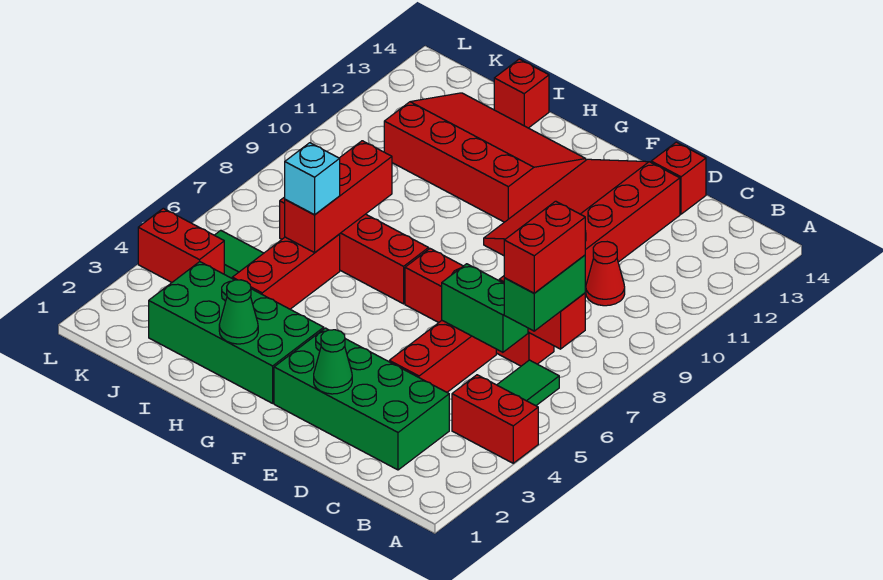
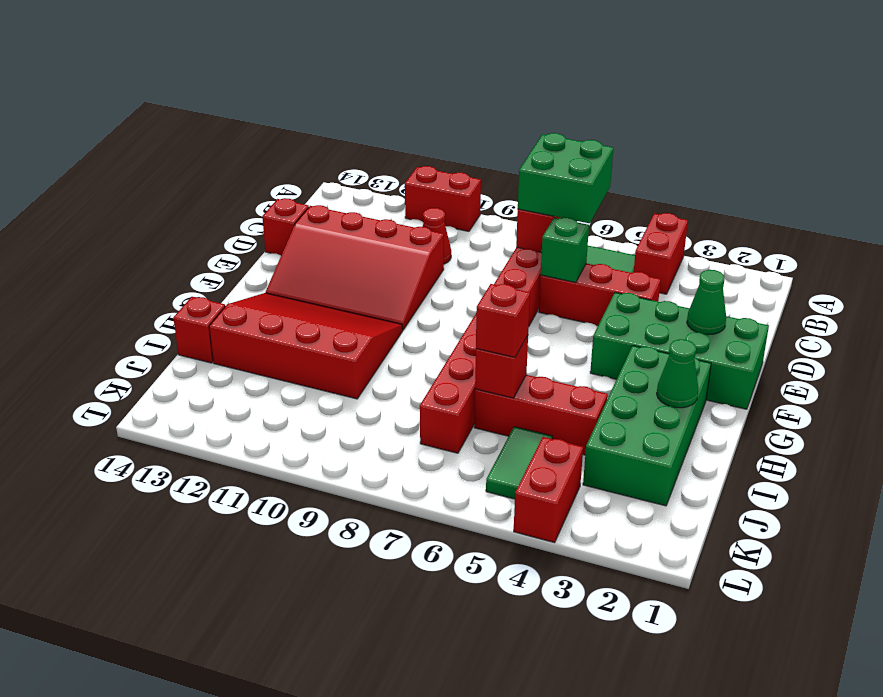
green 1x2 brick [504,255,585,331] -> green 2x2 brick [518,133,613,223]
red 1x2 brick [504,201,585,293] -> red 1x2 brick moved to [405,166,481,231]
green 2x4 brick [274,328,449,470] -> green 2x4 brick turned to [590,293,769,409]
green 1x2 brick [442,264,528,352] -> green 1x1 brick [541,217,589,283]
red 3x4 slope [384,93,586,222] -> red 3x4 slope turned to [209,293,403,399]
red 1x3 brick [285,141,392,253] -> red 1x1 brick [475,335,528,398]
cyan 1x1 brick [285,143,340,215] -> red 1x1 brick [476,284,530,357]

